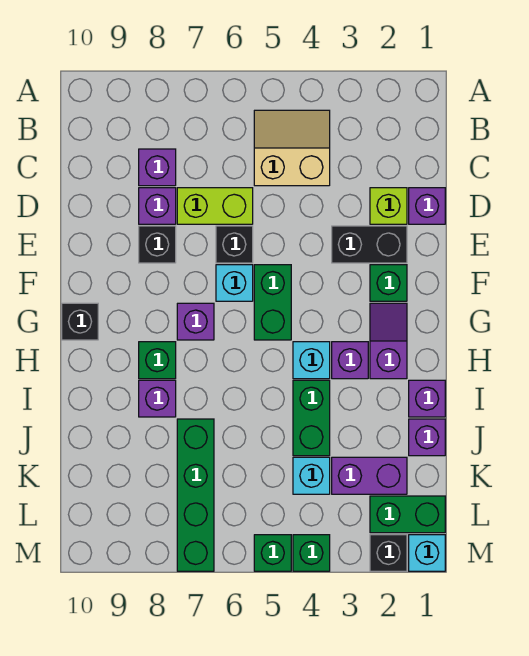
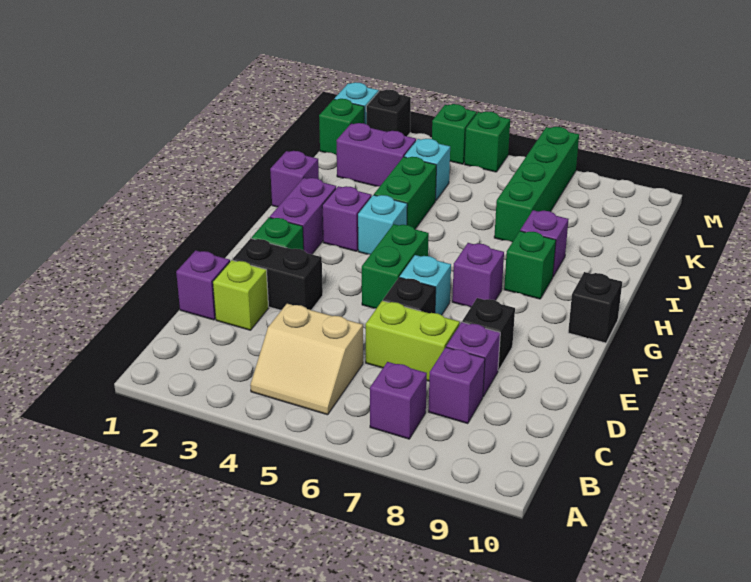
purple 1x2 slope [370,303,407,379] -> purple 1x2 brick [270,178,336,254]
purple 1x1 brick [409,419,445,456] -> purple 1x1 brick moved to [370,362,427,439]
green 1x2 brick [370,496,445,533] -> green 1x1 brick [319,99,364,155]

